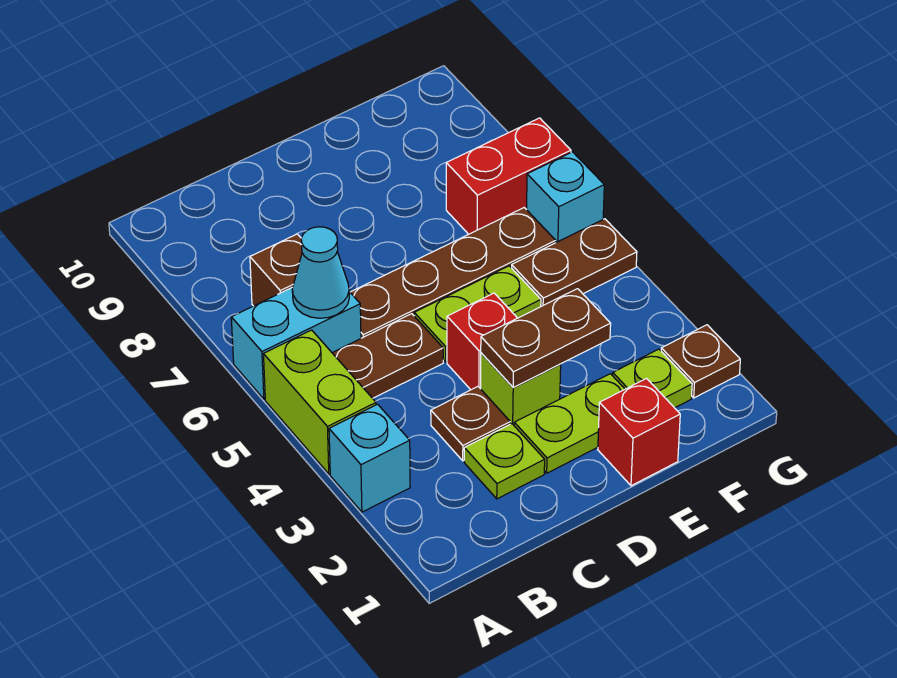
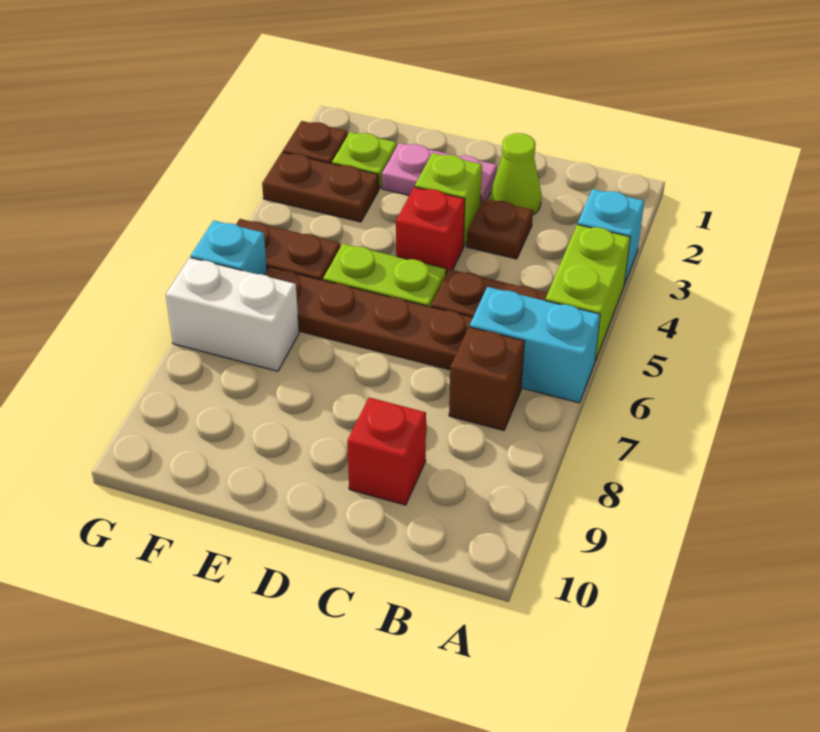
cyan 1x1 cone [292,227,349,318] -> none
lime 1x1 plate [464,424,545,499] -> lime 1x1 cone [490,133,542,215]
lime 1x2 plate [514,374,625,473] -> pink 1x2 plate [382,143,497,202]
brown 1x2 plate [481,289,611,387] -> brown 1x2 plate moved to [262,152,379,222]
red 1x1 brick [598,379,680,486] -> red 1x1 brick moved to [347,397,426,505]
red 1x2 brick [446,118,571,234] -> white 1x2 brick [166,258,299,371]

